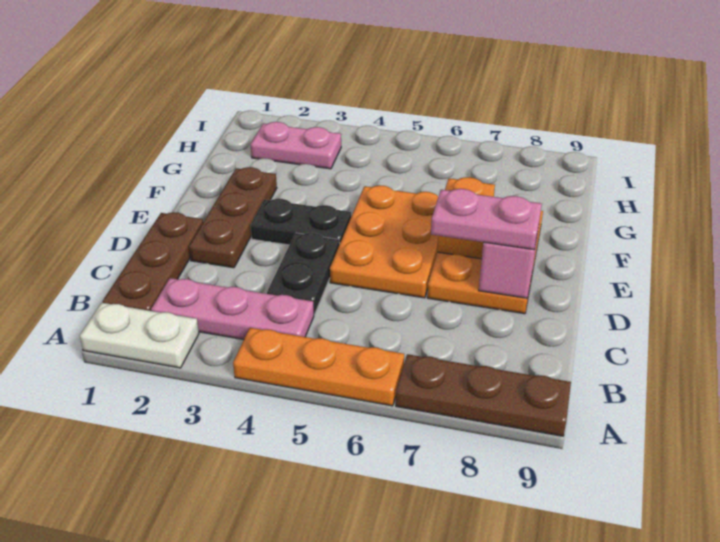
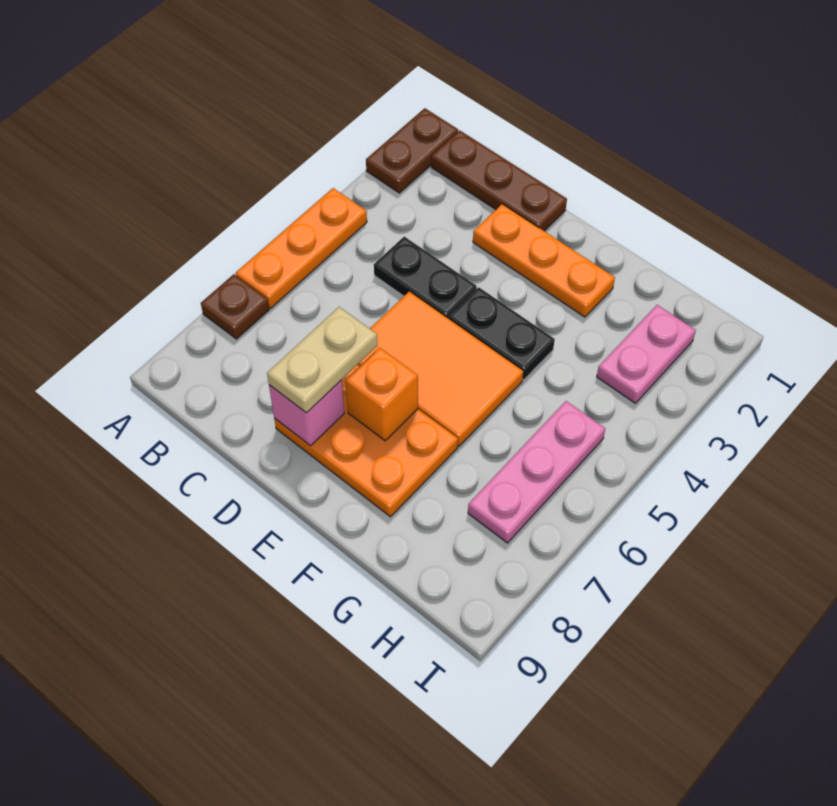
white 1x2 plate [80,303,199,368] -> brown 1x2 plate [366,108,458,193]
brown 1x3 plate [396,354,571,436] -> brown 1x1 plate [201,274,269,339]
pink 1x3 plate [151,278,314,340] -> pink 1x3 plate moved to [468,401,605,543]
brown 1x3 plate [189,167,277,268] -> orange 1x3 plate [473,204,615,317]
orange 2x3 plate [330,185,438,298] -> orange 2x3 tile [358,292,523,446]
pink 1x2 plate [431,189,542,250] -> tan 1x2 plate [267,307,377,413]
black 1x2 plate [251,198,351,245] -> black 1x2 plate turned to [448,287,555,380]

